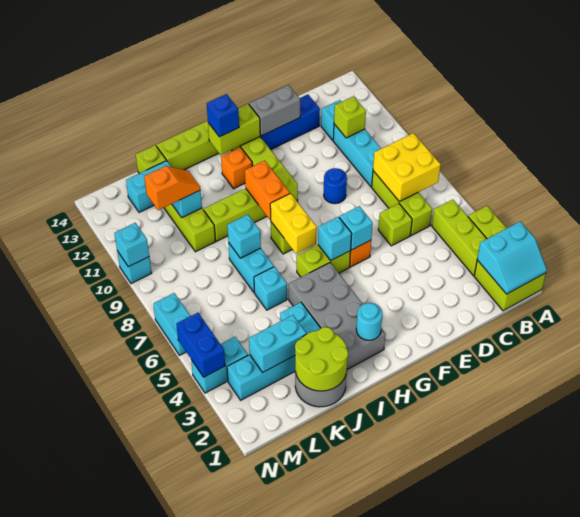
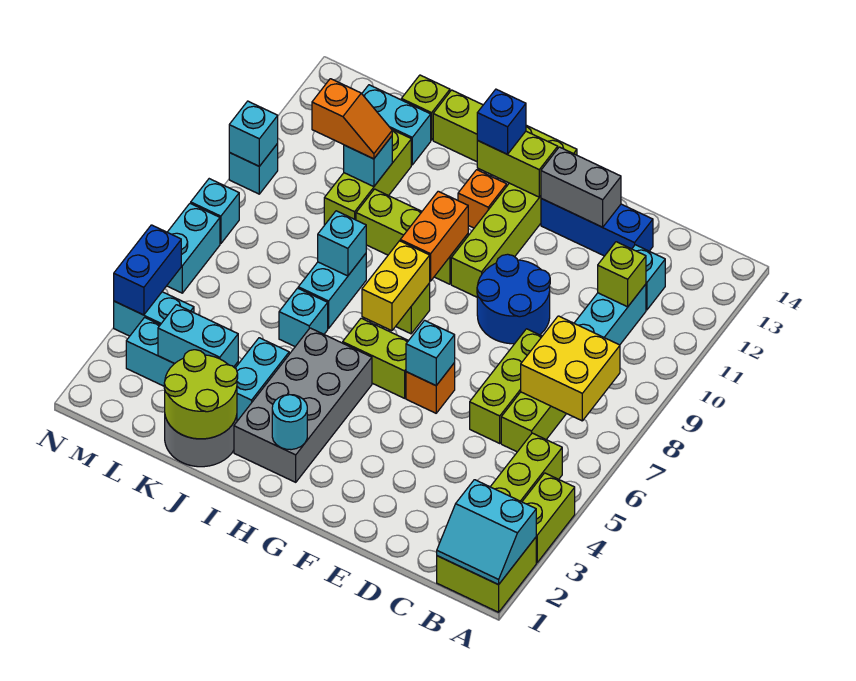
lime 1x1 brick [378,204,412,246] -> lime 1x3 brick [470,329,542,443]
blue 1x1 round brick [324,168,347,204] -> blue 2x2 round brick [477,254,550,344]
cyan 1x1 brick [318,217,352,260] -> cyan 1x1 brick moved to [191,179,239,244]

